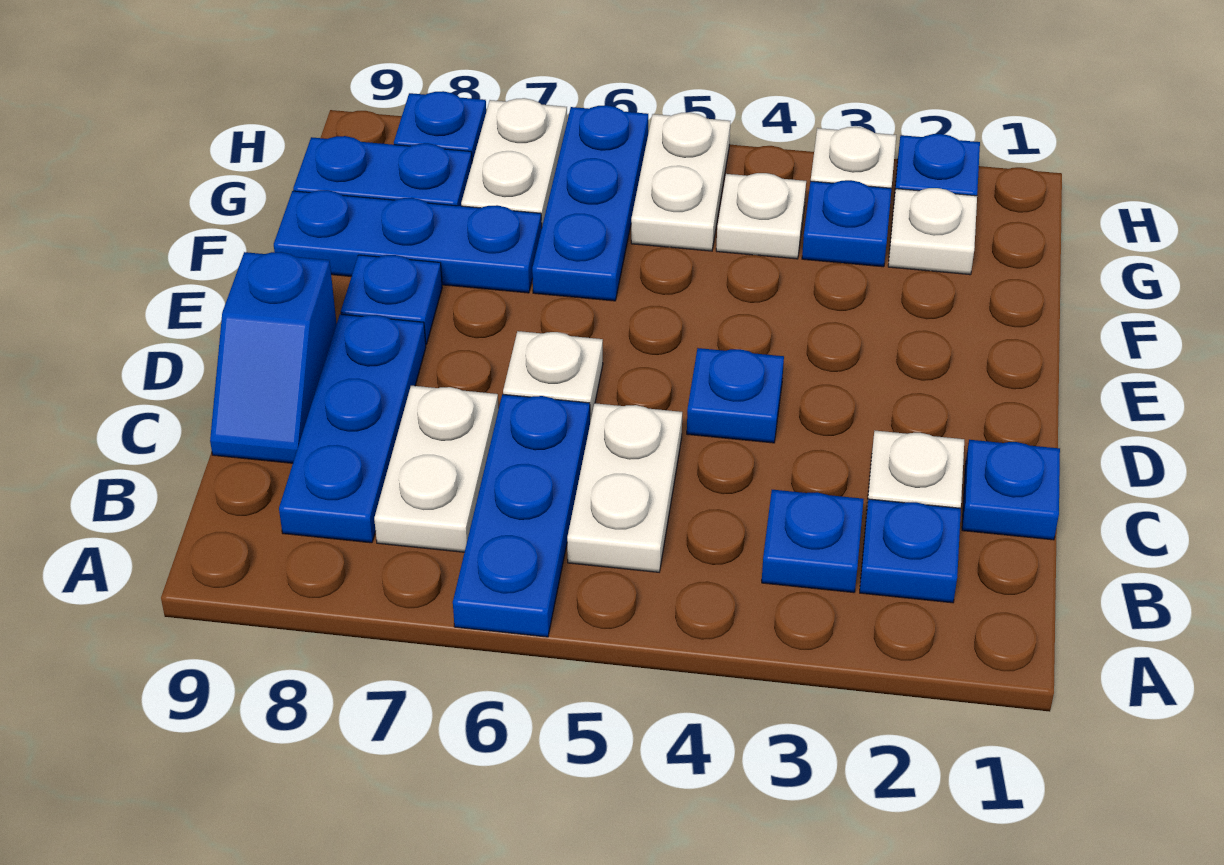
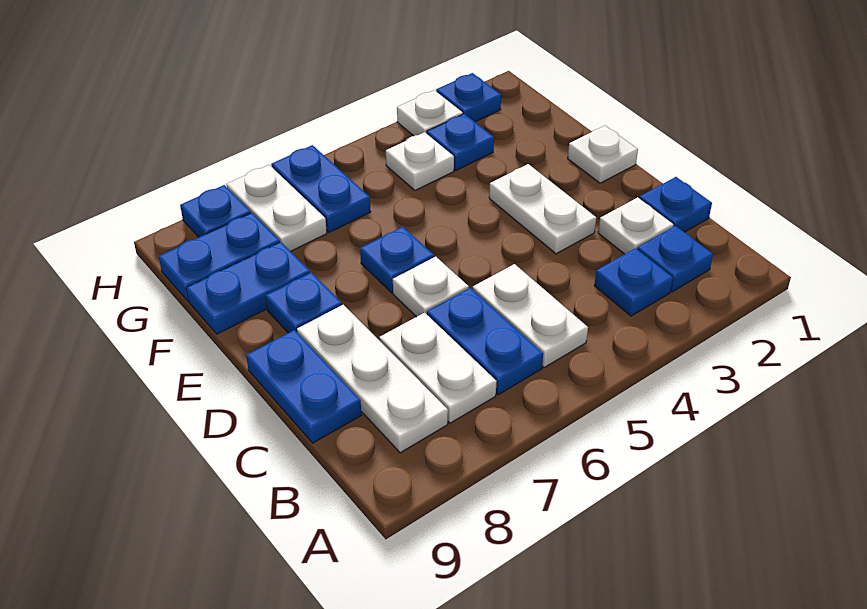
blue 1x3 plate [453,394,590,637] -> blue 1x2 plate [427,288,543,395]
blue 1x3 plate [279,314,426,543] -> white 1x3 plate [297,305,448,453]
blue 1x2 slope [210,252,337,463] -> blue 1x2 plate [246,330,361,443]
blue 1x1 plate [687,348,784,443] -> blue 1x1 plate moved to [360,227,434,293]
blue 1x3 plate [532,105,648,301] -> blue 1x2 plate [271,145,371,232]
blue 1x3 plate [274,190,542,293] -> blue 1x2 plate [186,242,310,334]
white 1x1 plate [888,188,977,275] -> white 1x1 plate moved to [568,126,638,183]
white 1x2 plate [631,113,730,251] -> white 1x2 plate moved to [489,164,596,254]

